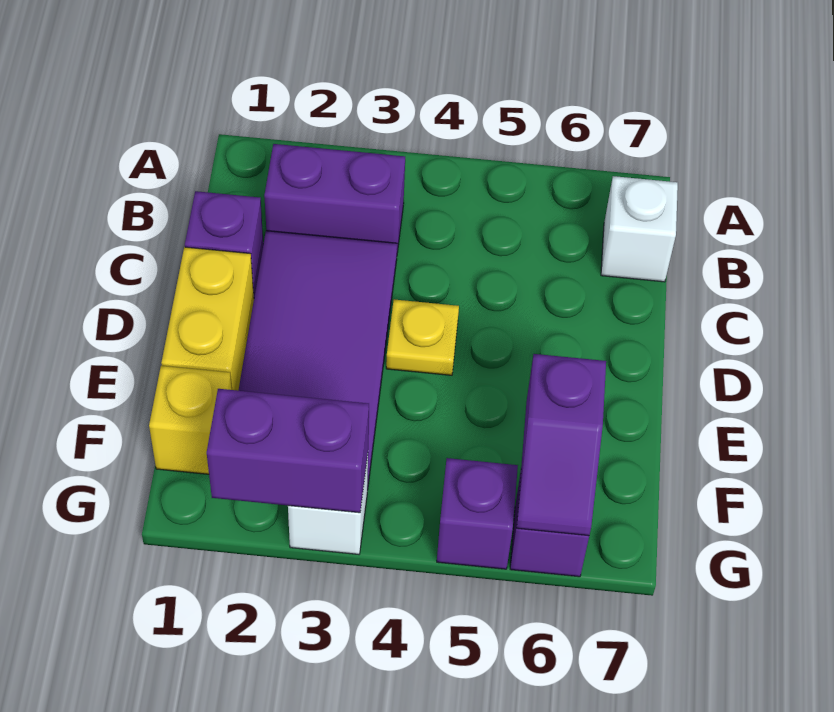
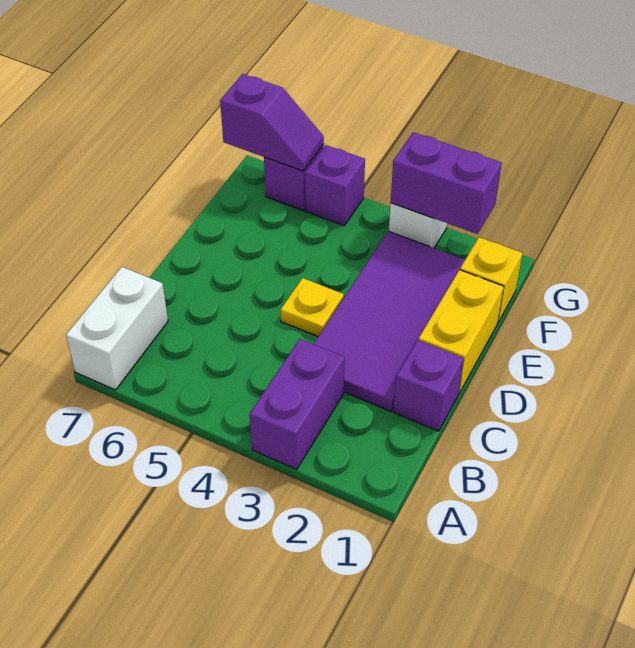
purple 1x2 brick [264,144,405,252] -> purple 1x2 brick turned to [250,339,345,469]
white 1x1 brick [601,176,678,282] -> white 1x2 brick [66,267,168,390]
purple 1x2 slope [517,354,606,536] -> purple 1x2 slope turned to [220,74,324,171]

